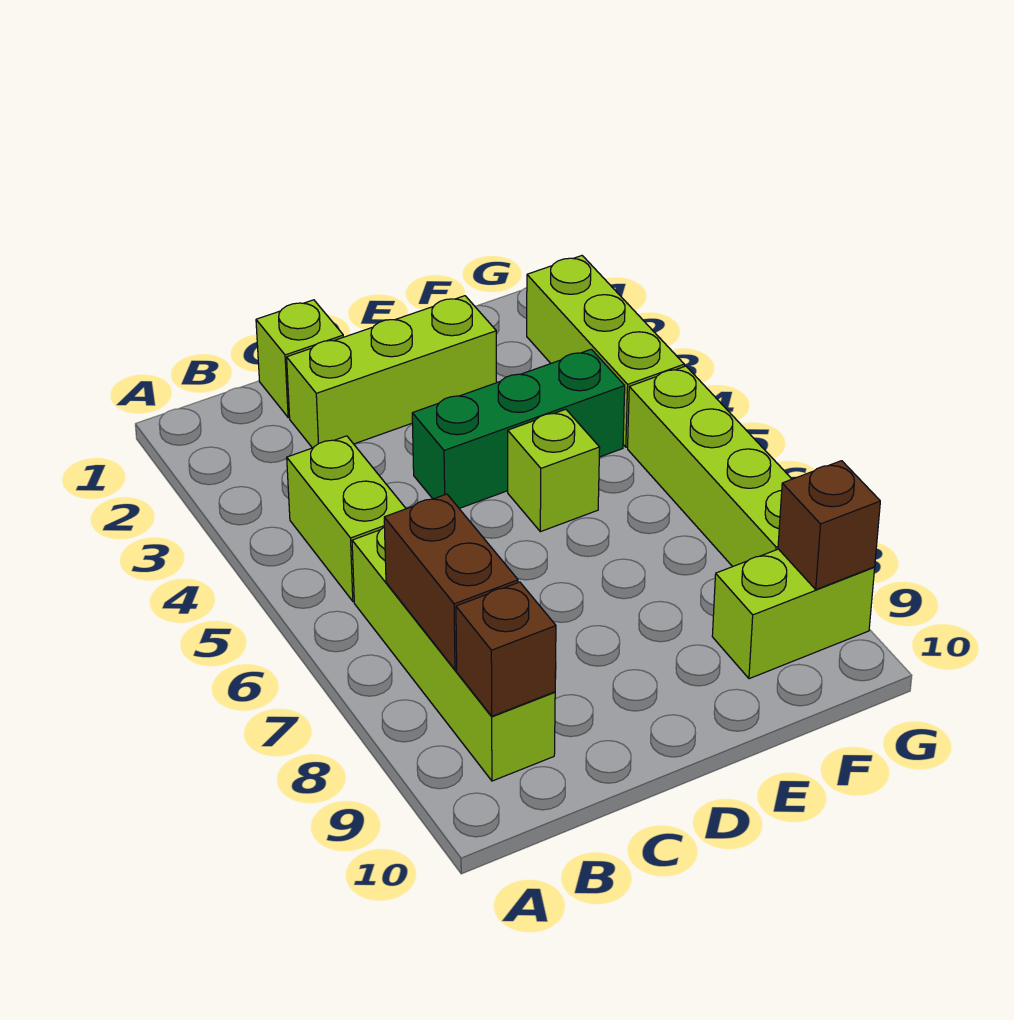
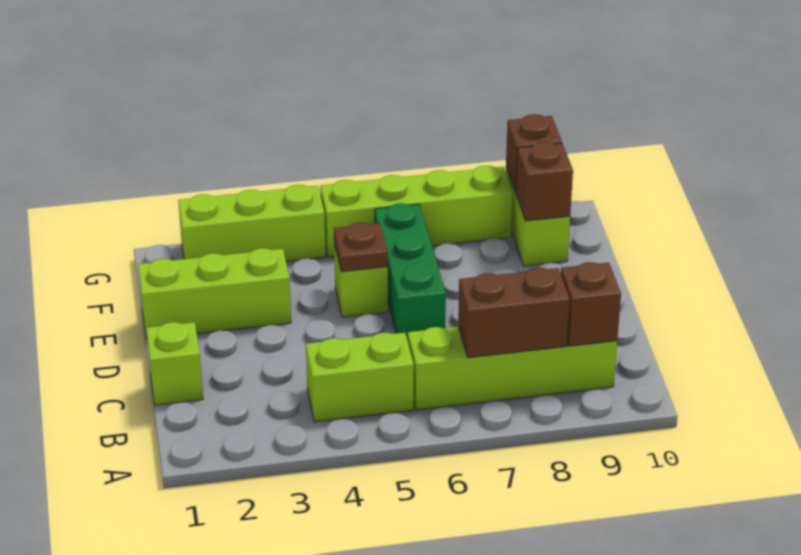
lime 1x3 brick [287,296,497,448] -> lime 1x3 brick turned to [138,248,291,339]
green 1x3 brick [412,349,625,508] -> green 1x3 brick moved to [375,203,446,341]
none -> brown 1x1 plate [334,222,388,272]
none -> brown 1x1 brick [516,142,573,221]

